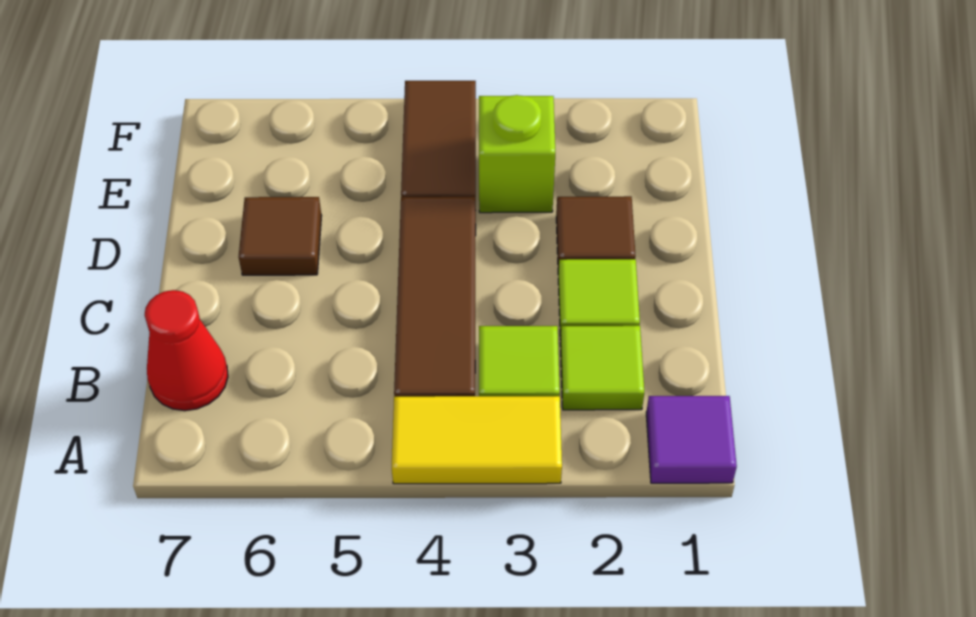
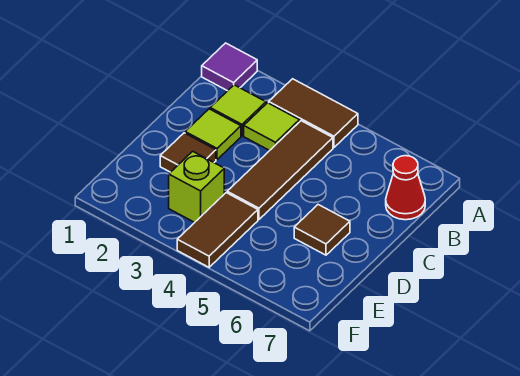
yellow 1x2 tile [392,396,562,484] -> brown 1x2 tile [269,79,358,147]

